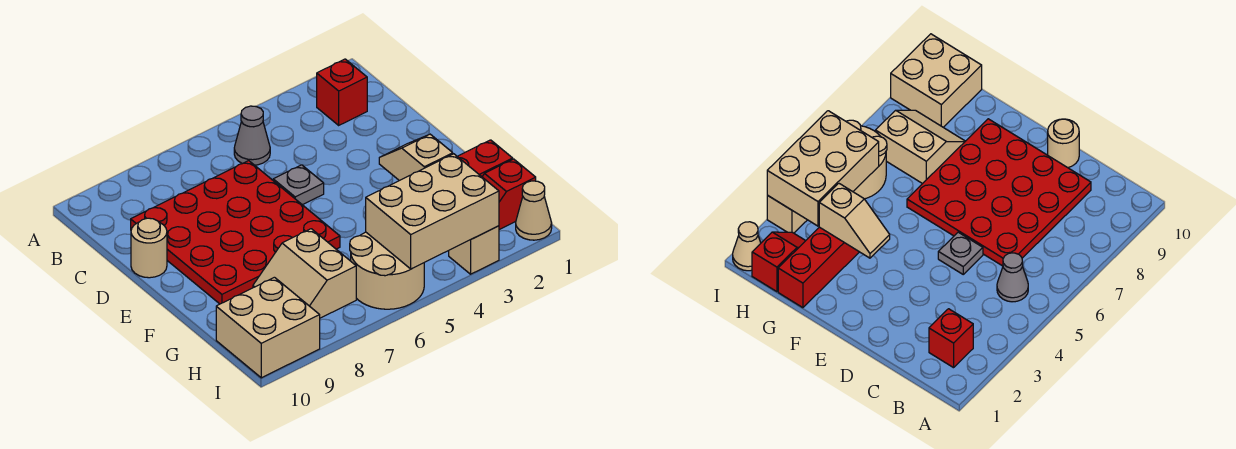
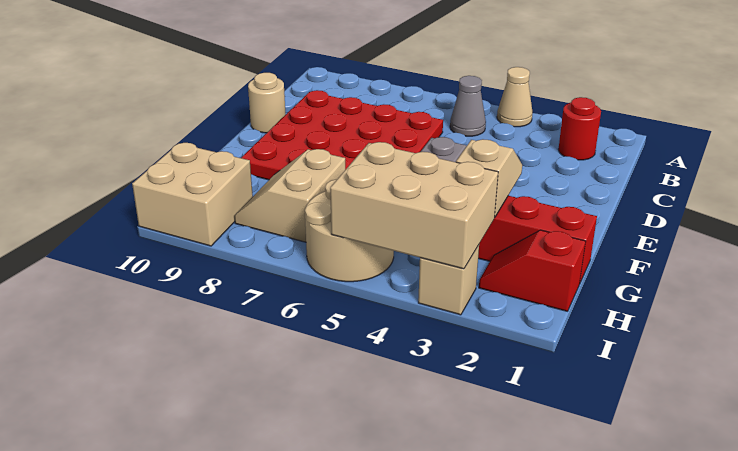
red 1x1 brick [317,59,367,125] -> red 1x1 round brick [558,97,601,160]
tan 1x1 cone [516,181,552,240] -> tan 1x1 cone moved to [497,67,533,127]

